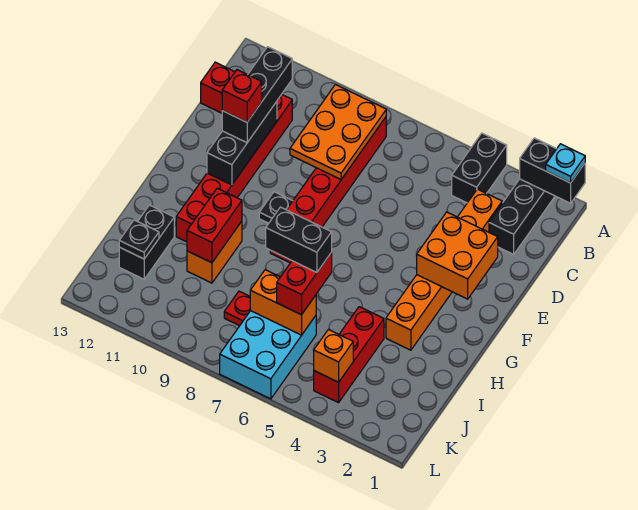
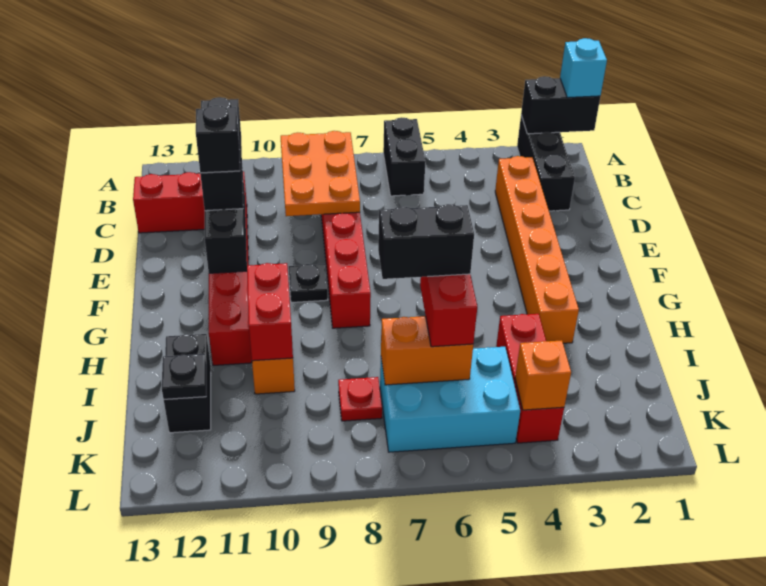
cyan 1x1 plate [546,144,585,183] -> cyan 1x1 brick [560,38,607,98]
black 1x2 brick [452,133,507,203] -> black 1x2 brick moved to [383,117,426,196]
orange 2x2 brick [417,212,498,299] -> none
red 1x1 brick [222,70,262,122] -> black 1x1 brick [196,105,240,173]
cyan 2x3 brick [220,311,316,399] -> cyan 2x3 brick turned to [380,347,520,452]

